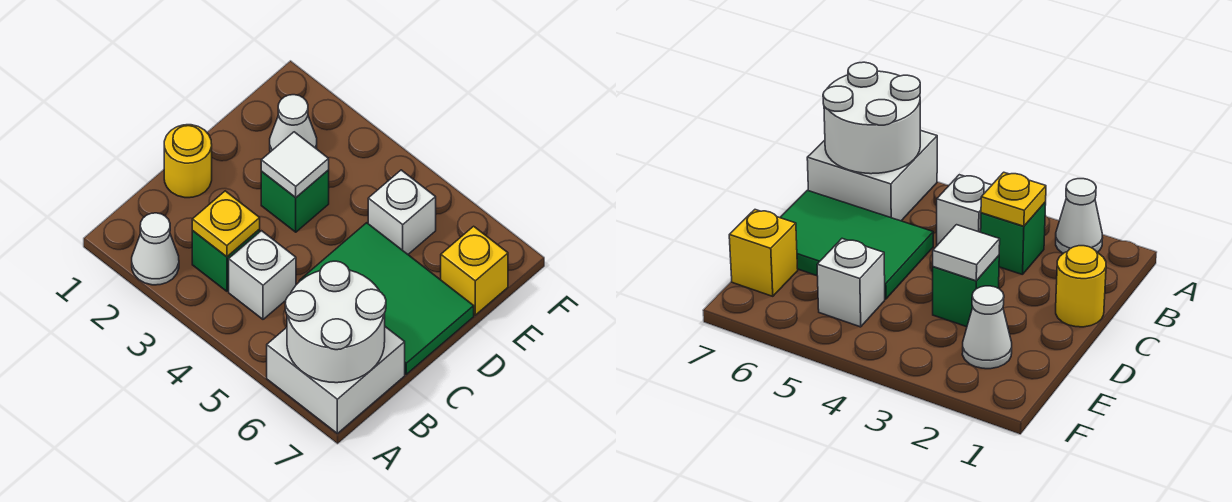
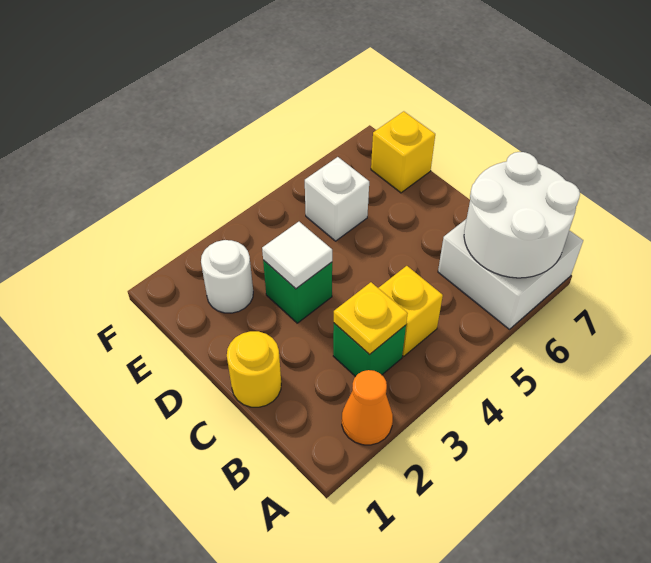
white 1x1 cone [132,213,179,285] -> orange 1x1 cone [342,370,393,445]
white 1x1 brick [229,231,296,319] -> yellow 1x1 brick [379,266,443,356]
green 2x3 tile [299,223,474,374] -> none
white 1x1 cone [270,95,317,152] -> white 1x1 round brick [201,240,253,313]

